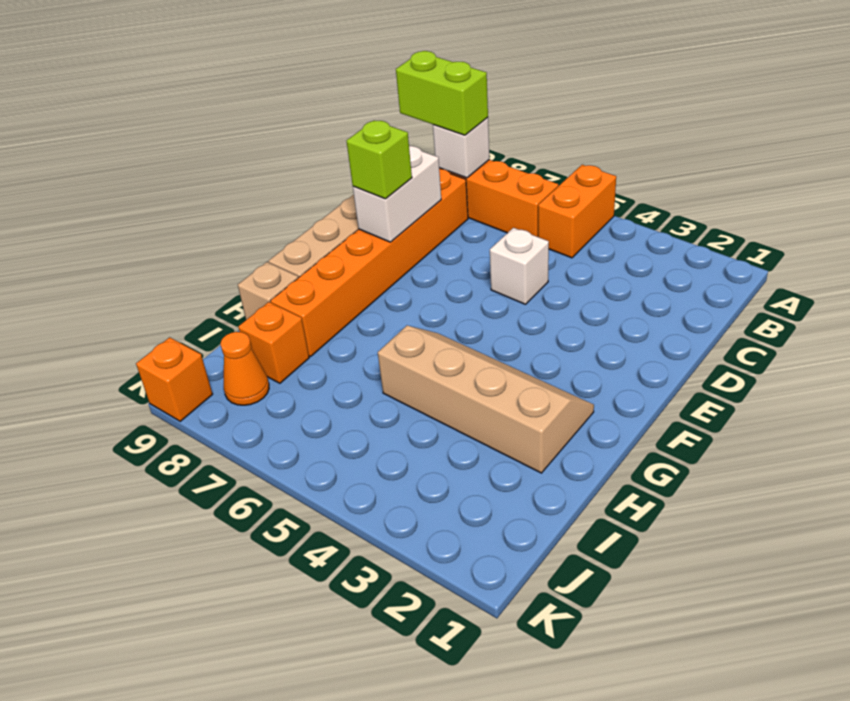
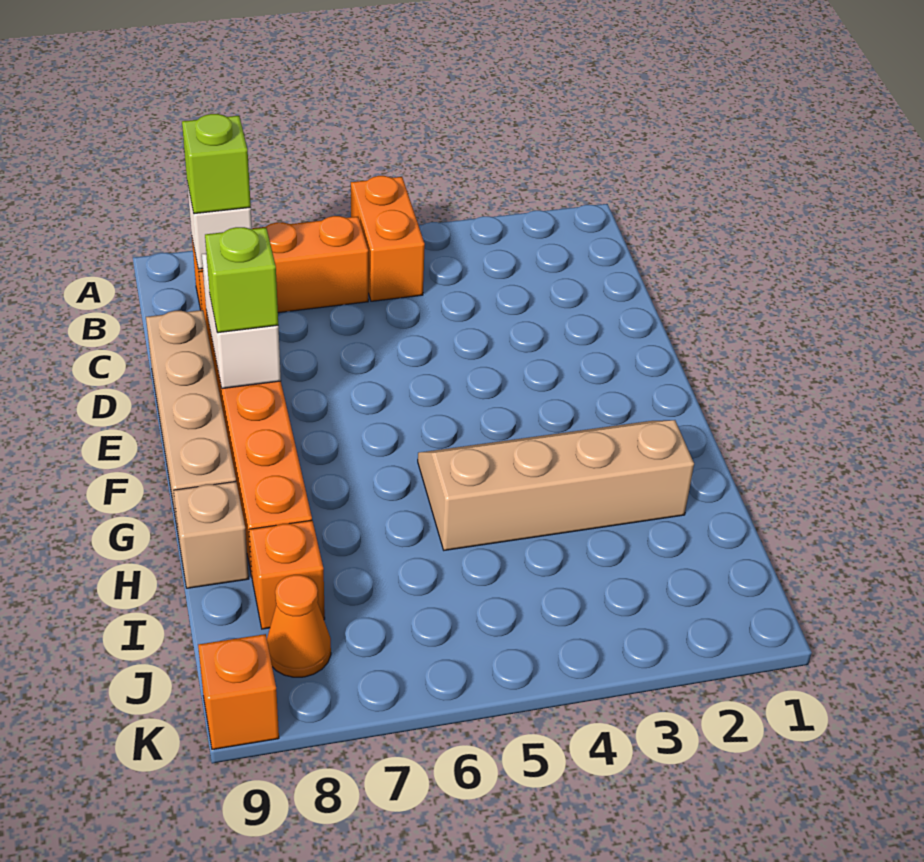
lime 1x2 brick [396,51,488,135] -> lime 1x1 brick [182,114,251,214]
white 1x1 brick [490,228,549,304] -> none

